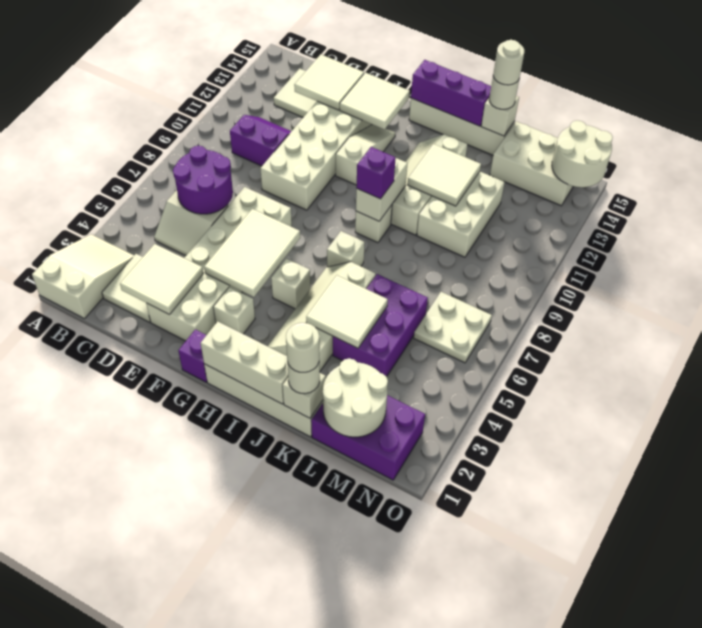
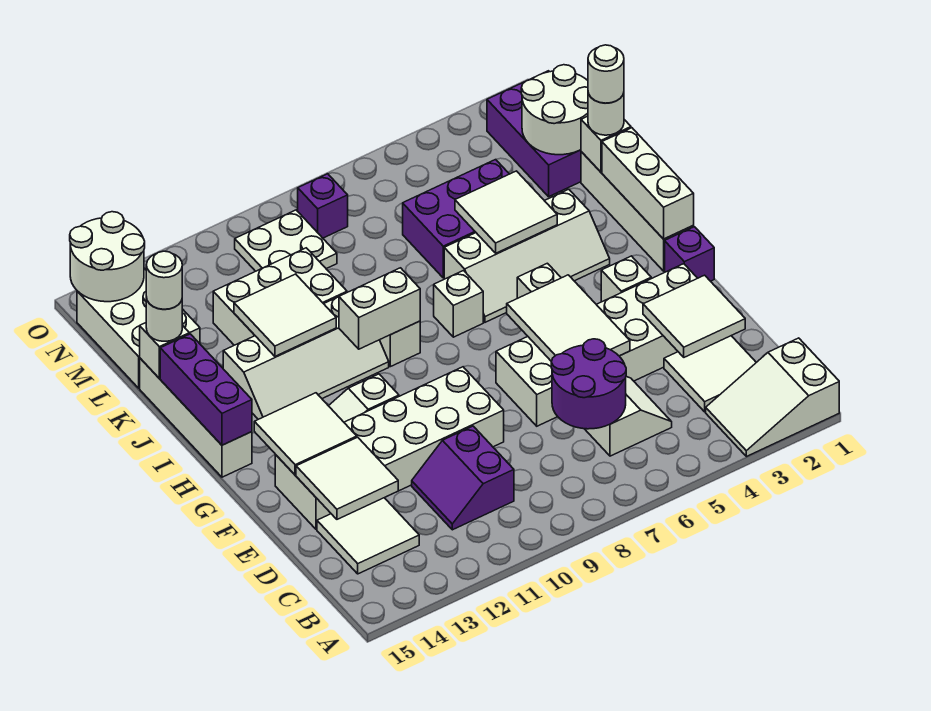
white 2x3 tile [204,209,300,297] -> white 2x3 tile turned to [507,275,630,361]
purple 1x1 brick [356,147,396,199] -> purple 1x1 brick moved to [298,174,348,238]
white 2x2 plate [414,292,492,363] -> white 2x2 plate moved to [235,210,337,271]

